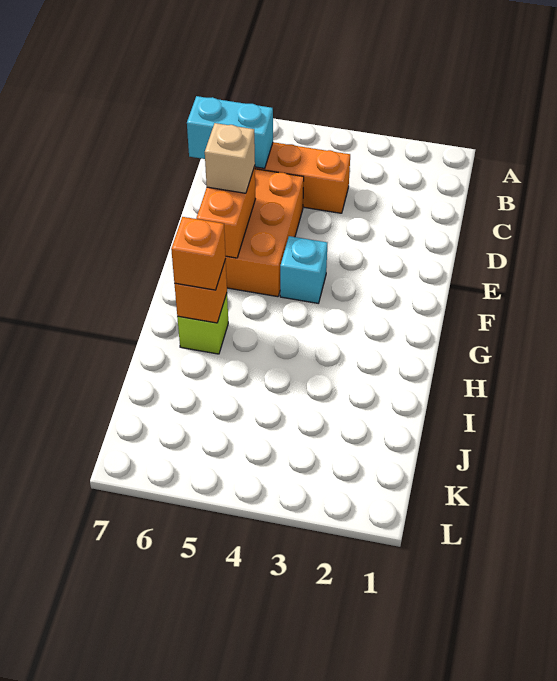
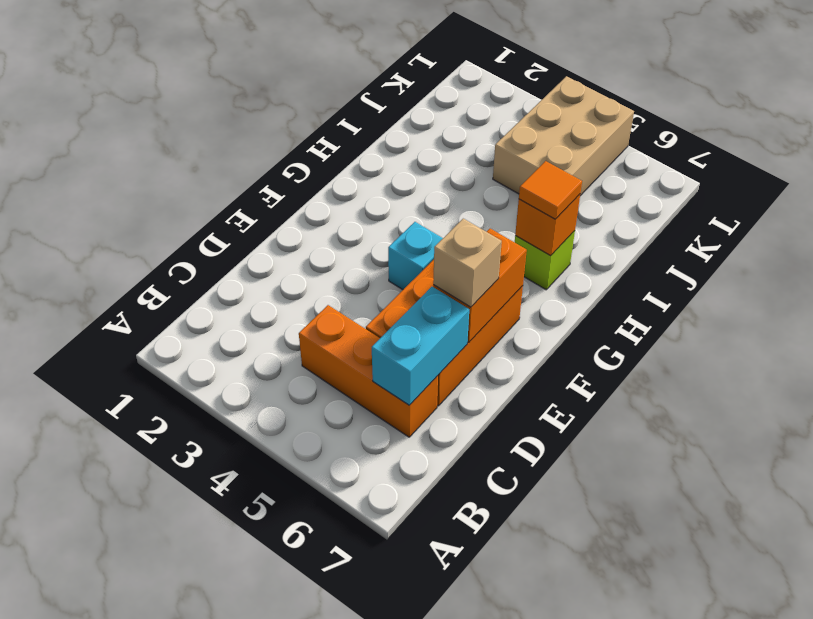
cyan 1x2 brick [187,96,273,168] -> cyan 1x2 brick turned to [372,287,469,405]
orange 1x1 brick [171,217,226,290] -> orange 1x1 tile [519,161,582,219]
none -> tan 2x3 brick [493,76,634,196]

